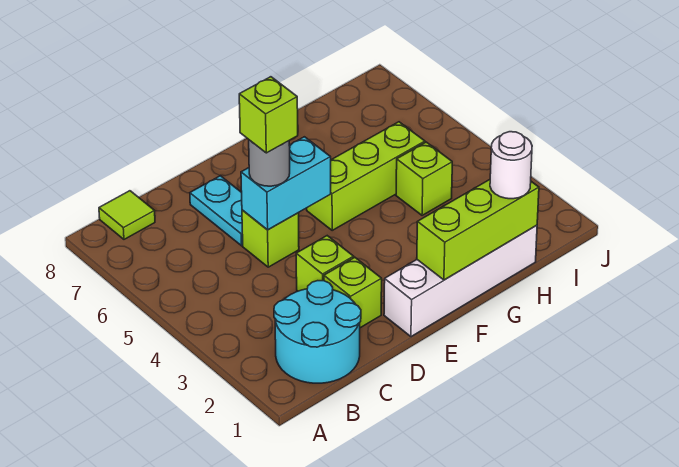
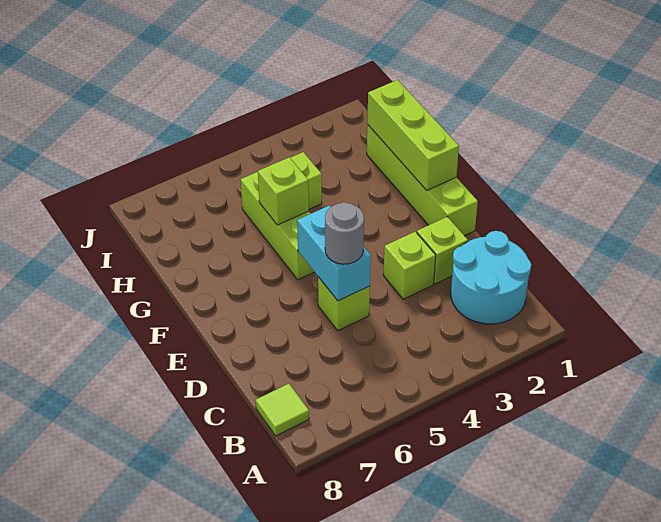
lime 1x1 brick [239,77,298,153] -> lime 1x1 brick moved to [258,157,309,225]
cyan 1x2 plate [190,176,243,246] -> none
white 1x4 brick [384,225,537,337] -> lime 1x4 brick [367,125,478,236]
white 1x1 round brick [490,132,532,199] -> none

